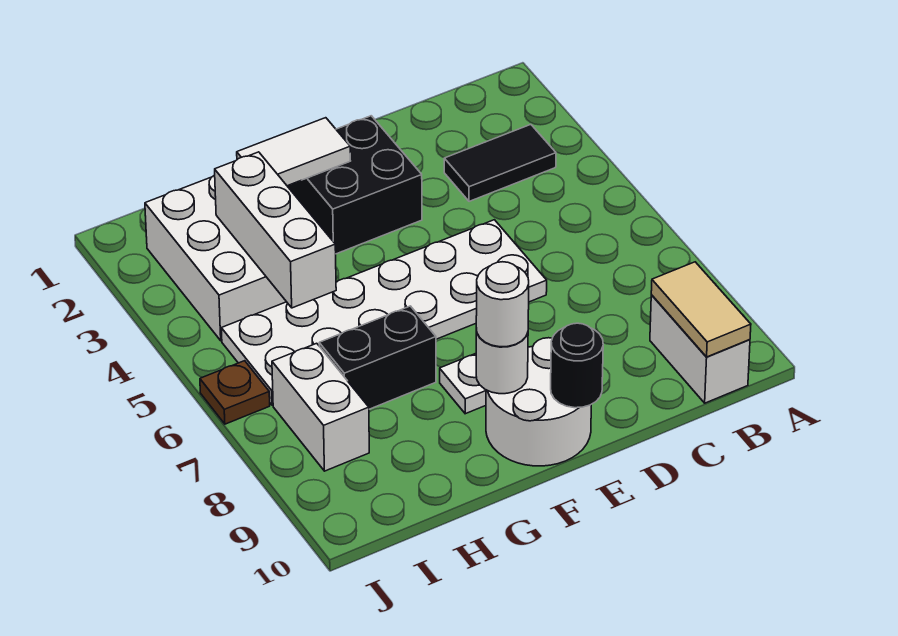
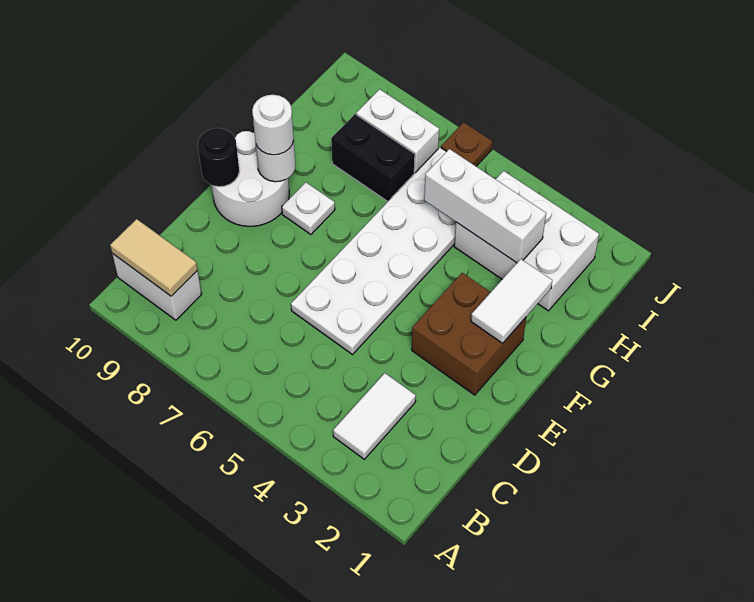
black 1x2 tile [444,125,556,201] -> white 1x2 tile [333,373,416,459]
black 2x2 brick [288,116,422,254] -> brown 2x2 brick [412,273,526,395]
black 1x2 brick [319,306,436,409] -> black 1x2 brick turned to [331,114,415,201]

